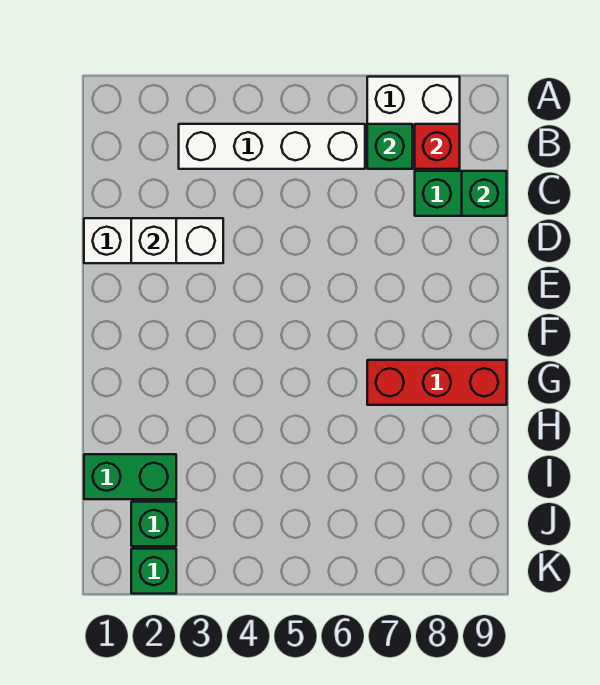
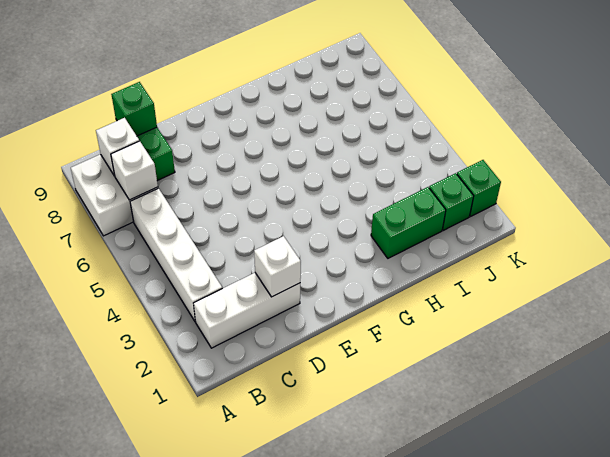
green 1x1 brick [367,124,412,169] -> white 1x1 brick [111,141,158,200]
red 1x1 brick [415,124,460,169] -> white 1x1 brick [96,118,139,176]
white 1x3 brick [84,218,223,263] -> white 1x3 brick turned to [194,273,300,348]
red 1x3 brick [367,360,507,405] -> none
green 1x2 brick [84,454,176,499] -> green 1x2 brick turned to [371,187,446,258]

